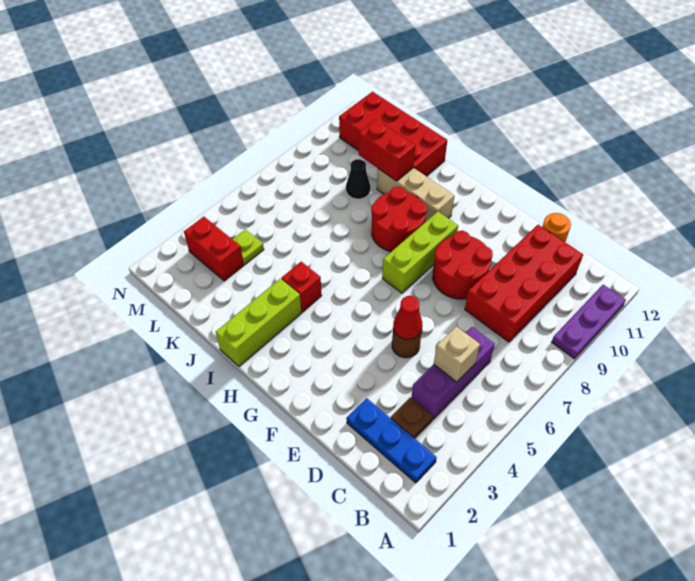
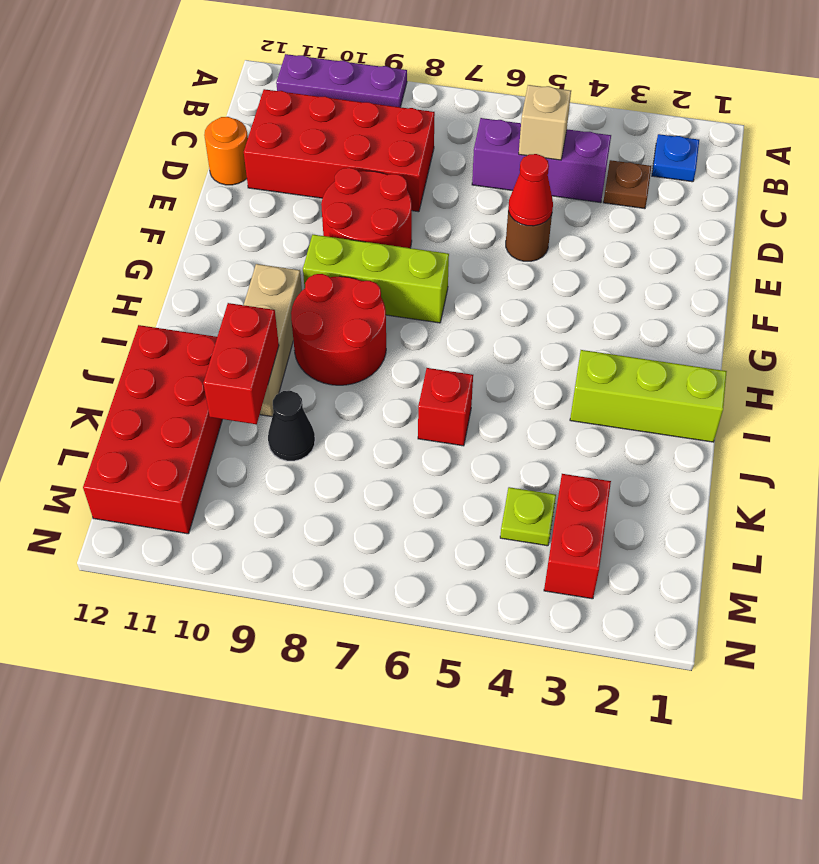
blue 1x3 plate [346,398,437,483] -> blue 1x1 plate [652,134,699,182]
red 1x1 brick [281,262,322,312] -> red 1x1 brick moved to [418,368,473,446]

